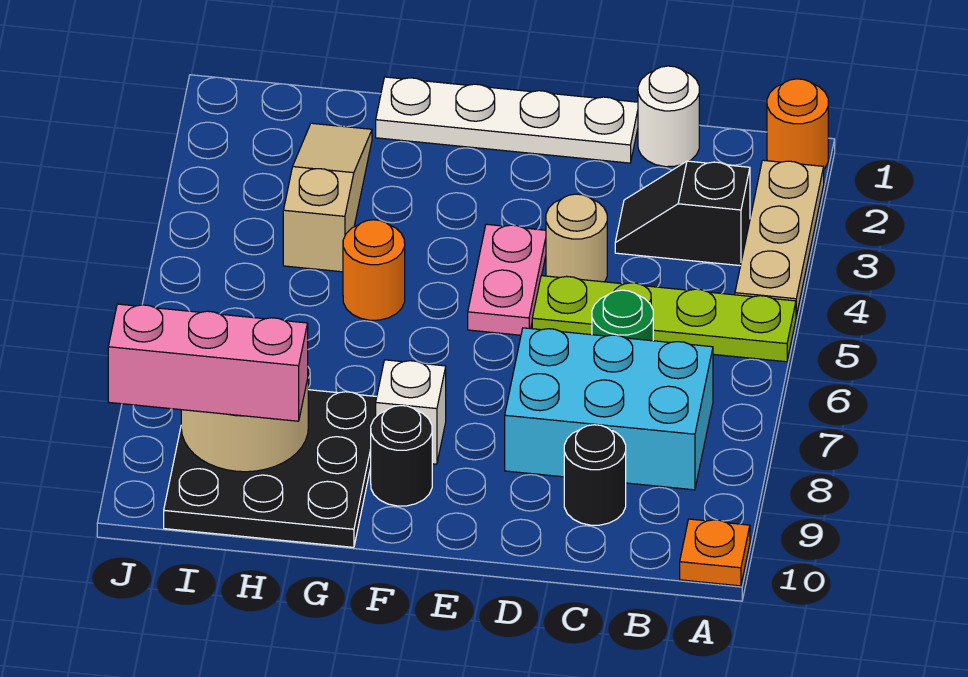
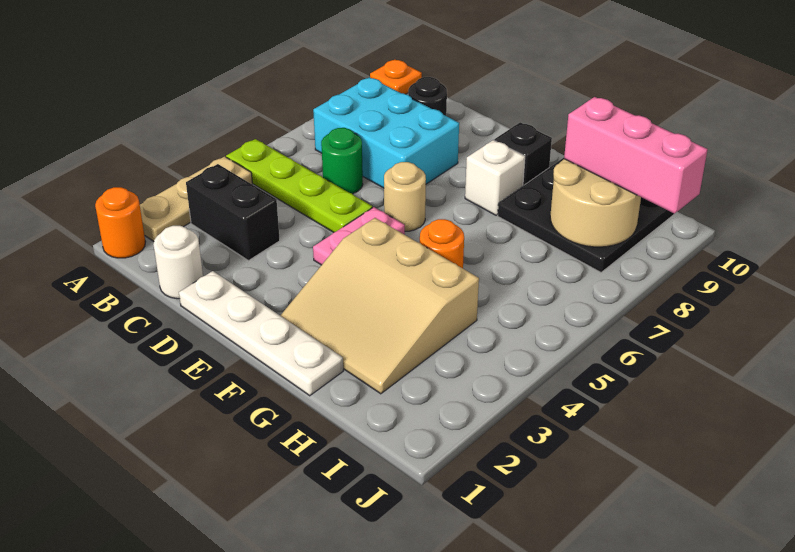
black 1x2 slope [615,161,750,266] -> black 1x2 brick [186,164,280,261]
tan 1x1 round brick [546,194,607,282] -> tan 1x1 round brick moved to [384,162,426,231]
black 1x1 round brick [371,406,432,506] -> black 1x1 brick [494,122,552,186]
tan 1x3 slope [283,123,372,272] -> tan 3x3 slope [280,218,479,394]

